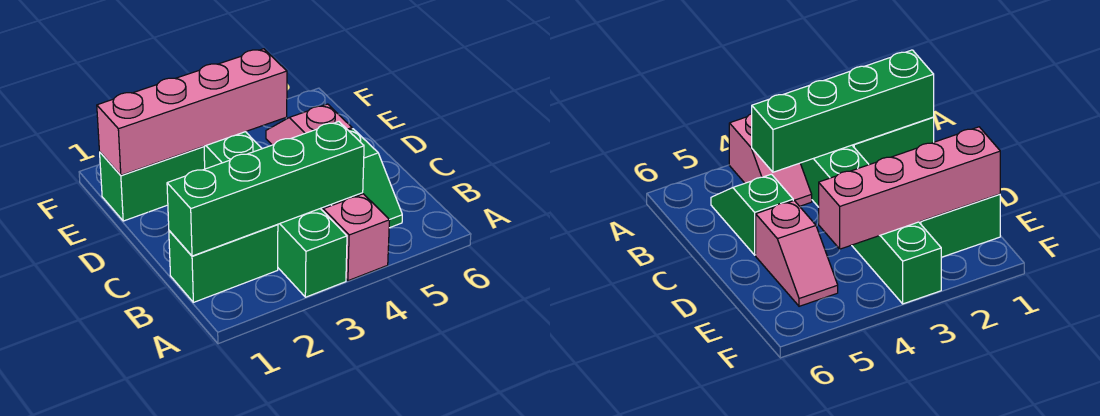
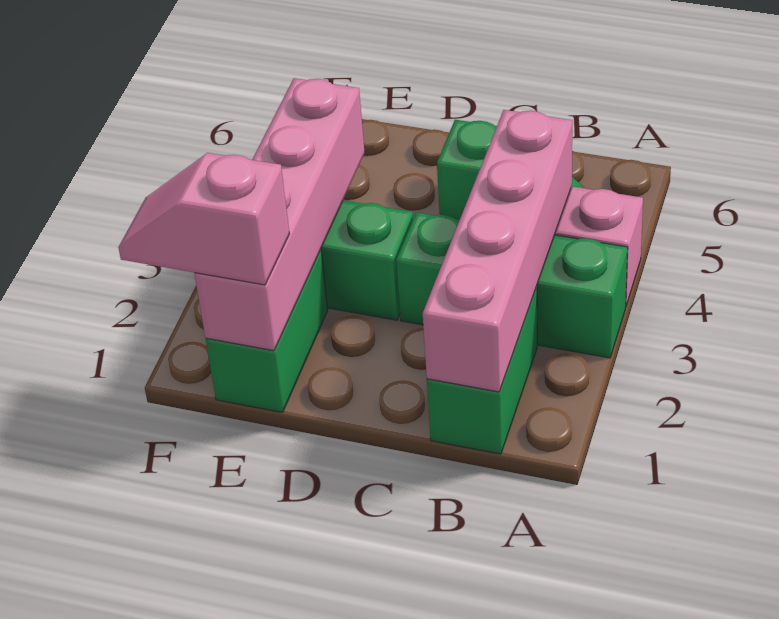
green 1x4 brick [167,122,364,256] -> pink 1x4 brick [423,110,572,392]
pink 1x2 slope [266,104,352,145] -> pink 1x2 slope moved to [118,153,290,285]

